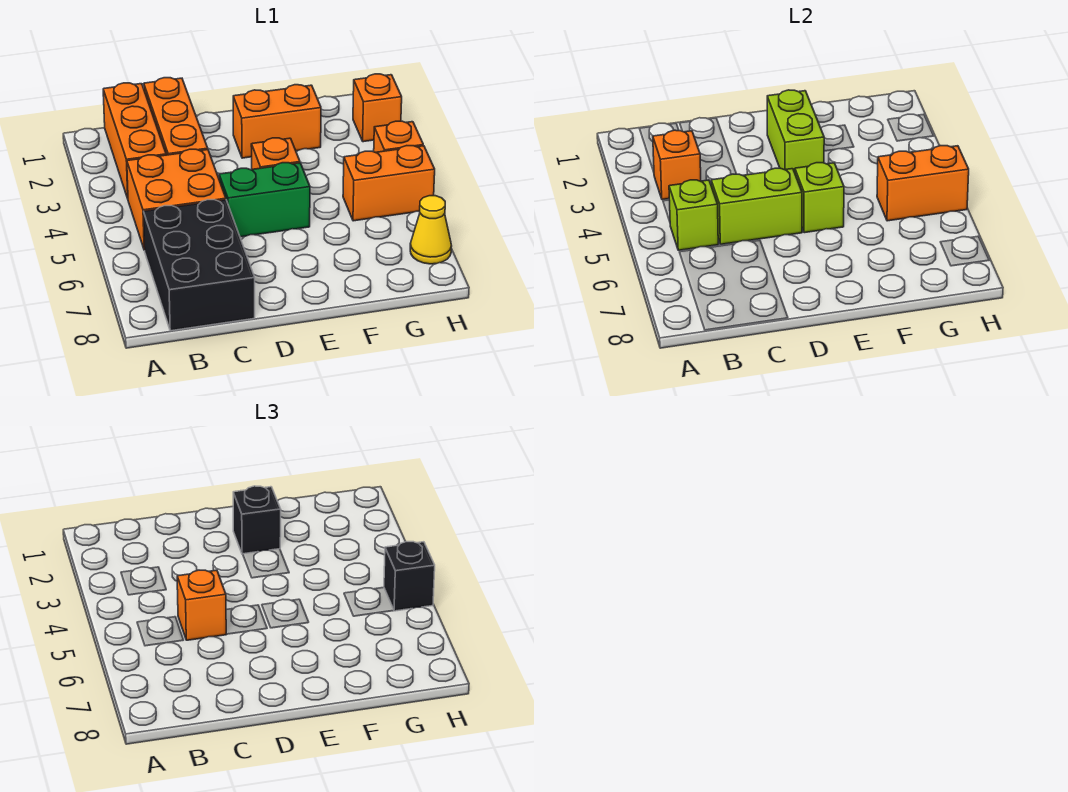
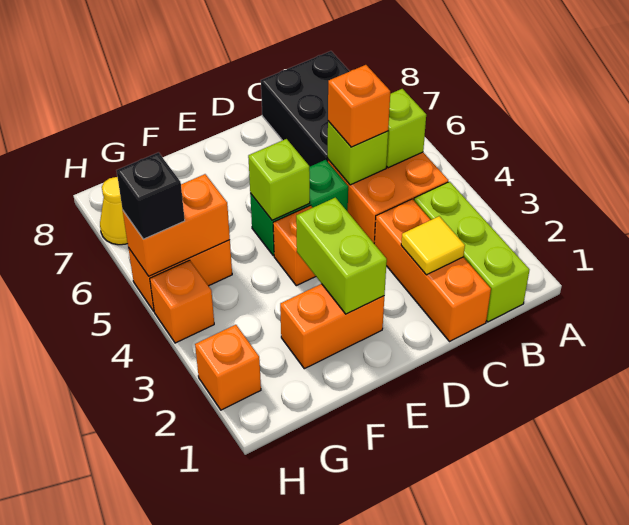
orange 1x3 brick [103,83,166,198] -> lime 1x3 brick [414,182,529,322]
orange 1x1 brick [653,130,701,200] -> none
none -> yellow 1x1 tile [401,216,465,275]
lime 1x2 brick [711,168,802,244] -> lime 1x1 brick [328,121,388,185]
black 1x1 brick [233,486,281,554] -> none

